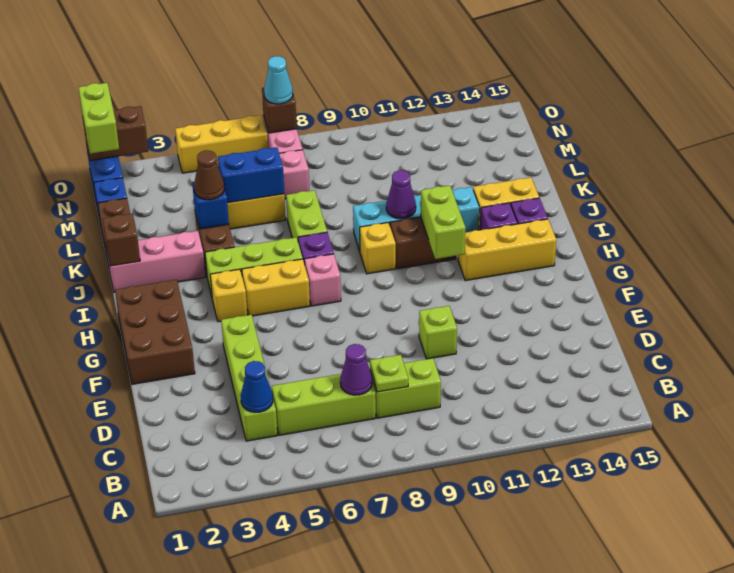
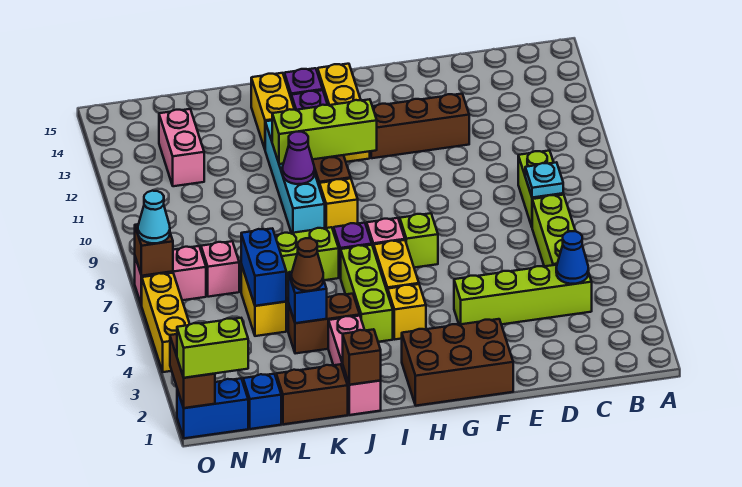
purple 1x1 cone [340,344,372,395] -> none
lime 1x1 plate [370,355,408,392] -> cyan 1x1 plate [525,162,563,198]
lime 1x1 brick [419,306,457,359] -> lime 1x1 brick moved to [400,213,438,268]
none -> brown 1x3 brick [370,94,469,158]
lime 1x2 brick [421,185,466,259] -> lime 1x3 brick [272,99,377,164]
none -> pink 1x2 brick [159,109,204,186]

